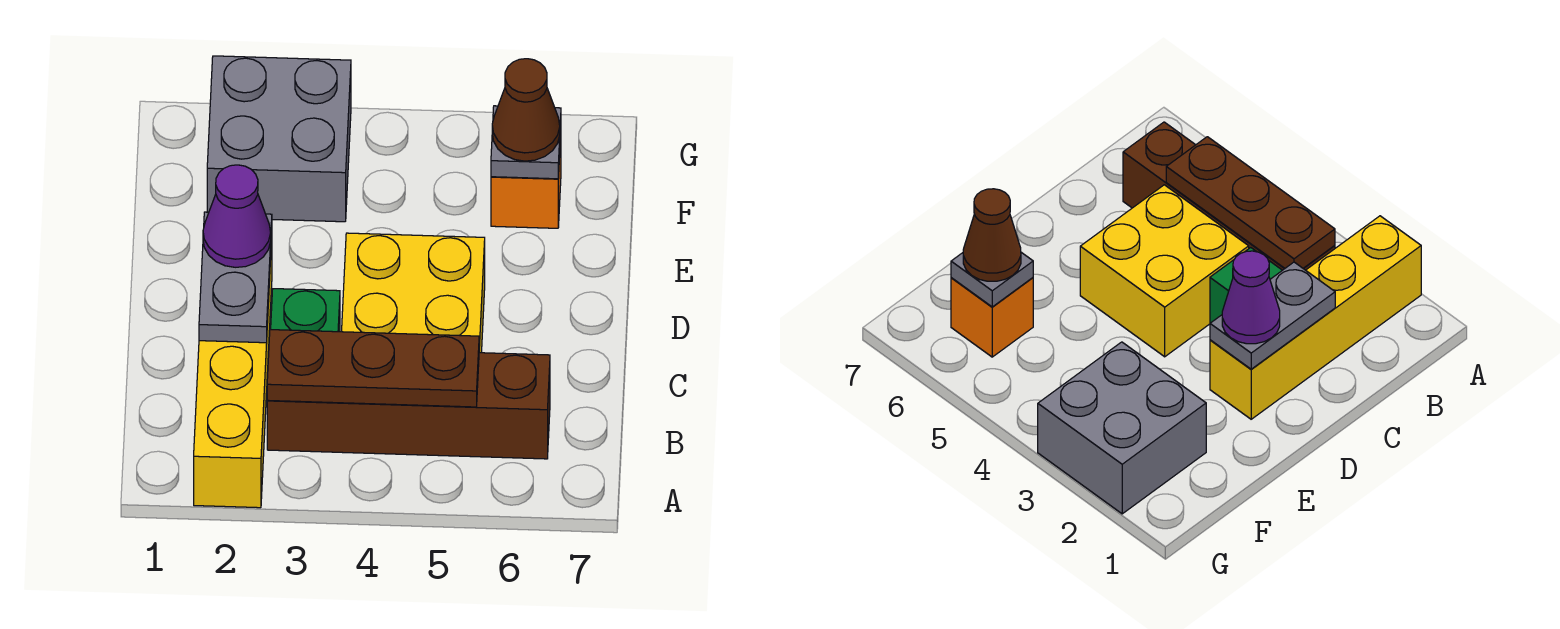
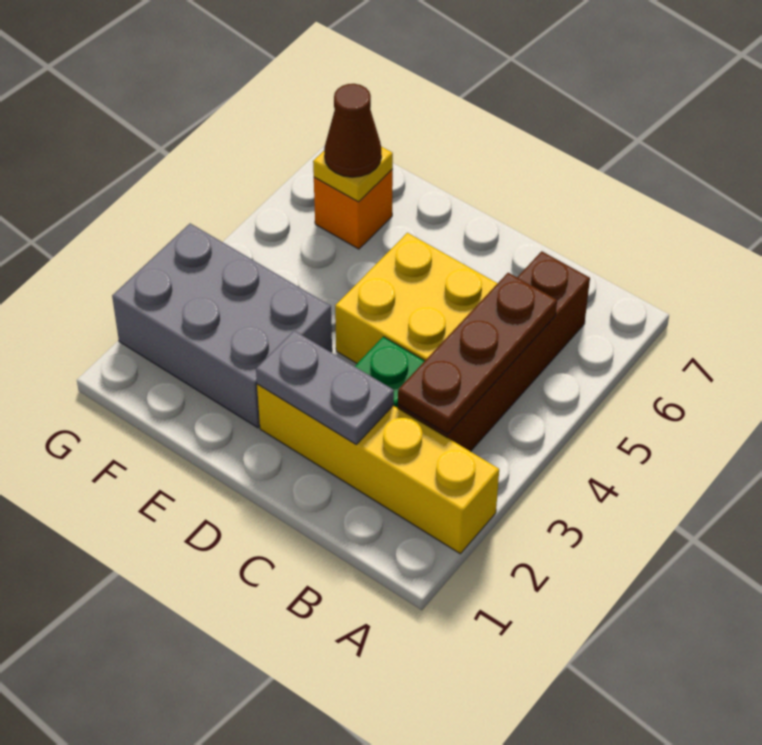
purple 1x1 cone [203,165,271,267] -> none
grey 2x2 brick [207,56,351,222] -> grey 2x3 brick [112,223,332,428]
grey 1x1 plate [491,106,561,179] -> yellow 1x1 plate [313,147,393,202]

